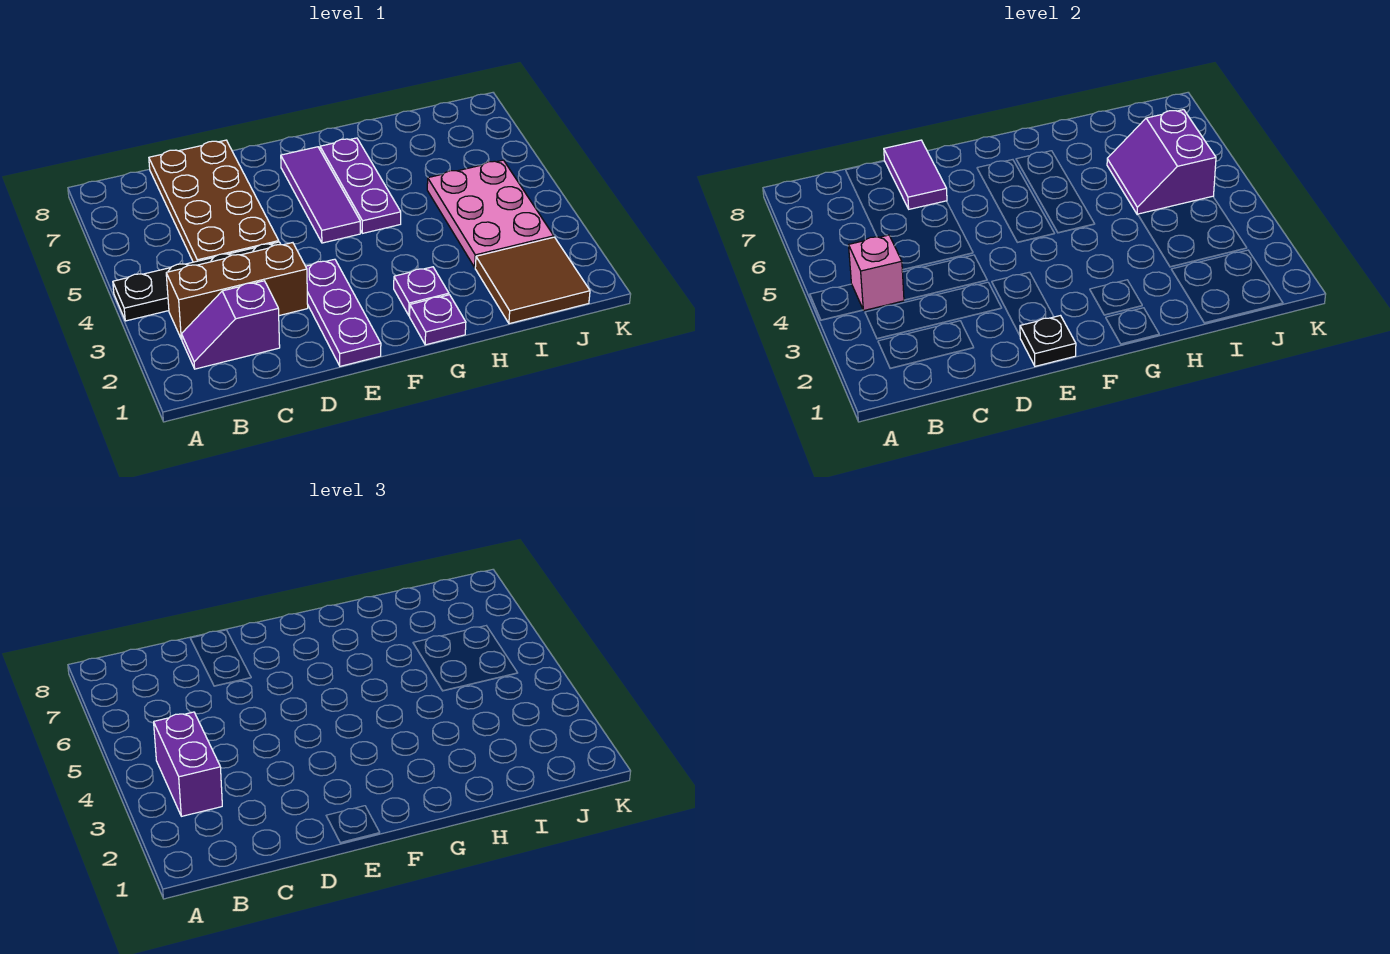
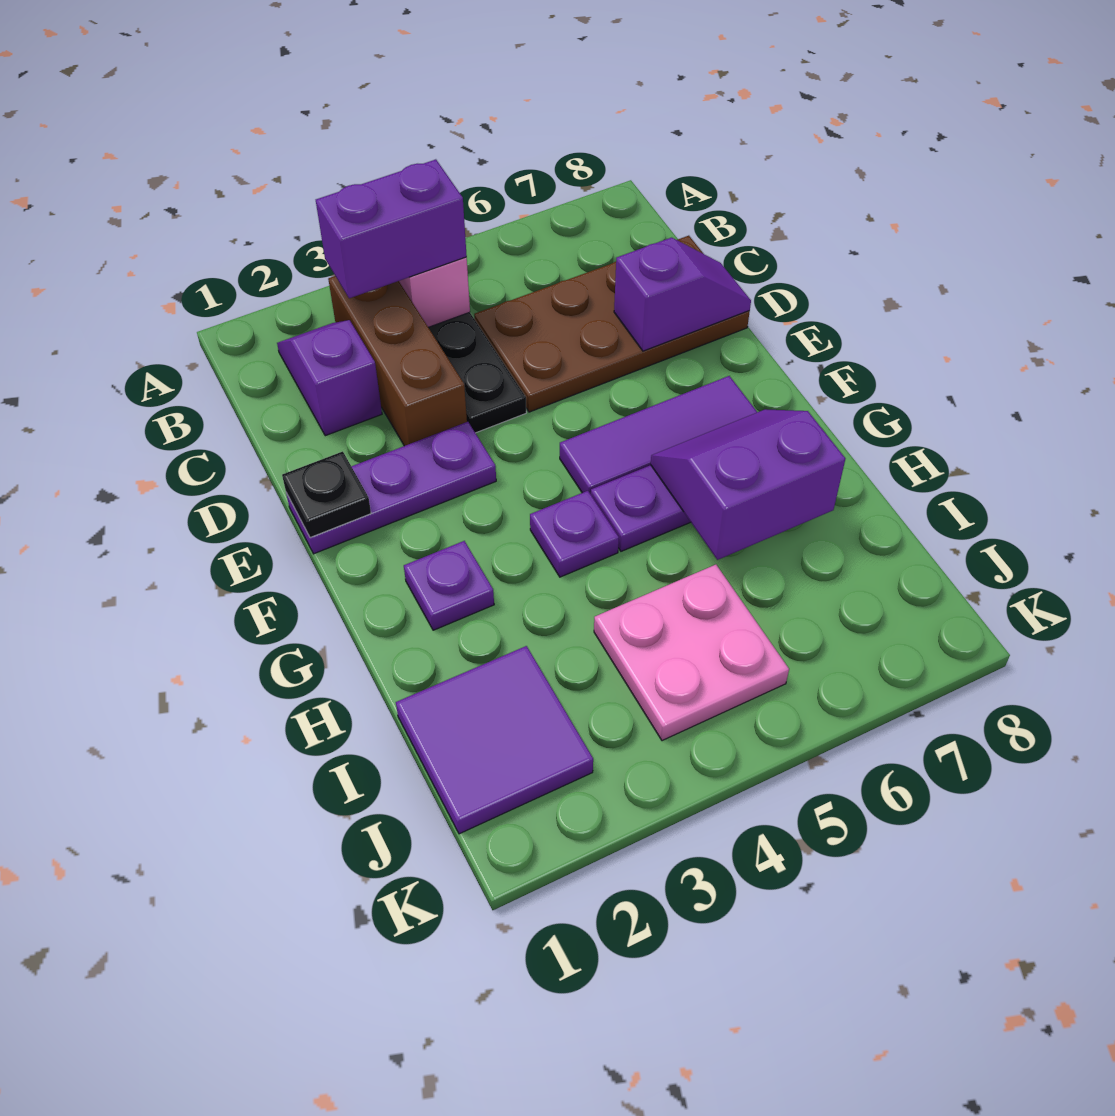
purple 1x2 tile [884,140,947,209] -> purple 1x2 slope [614,237,751,351]
purple 1x1 plate [410,295,466,345] -> purple 1x1 plate moved to [530,491,619,577]
brown 2x2 tile [475,237,590,324] -> purple 2x2 tile [396,646,593,834]
pink 2x3 plate [427,160,554,267] -> pink 2x2 plate [594,565,789,741]
purple 2x2 slope [1107,110,1216,215] -> purple 2x2 slope moved to [651,409,845,560]

